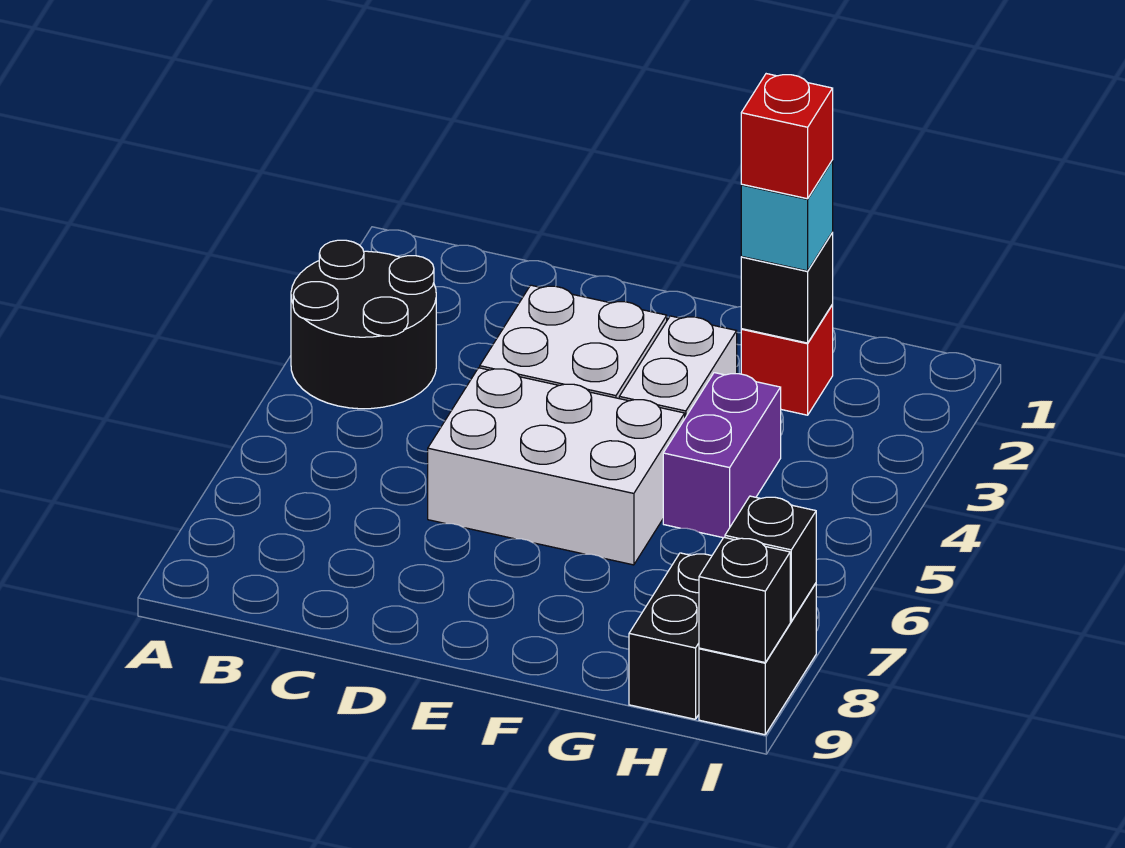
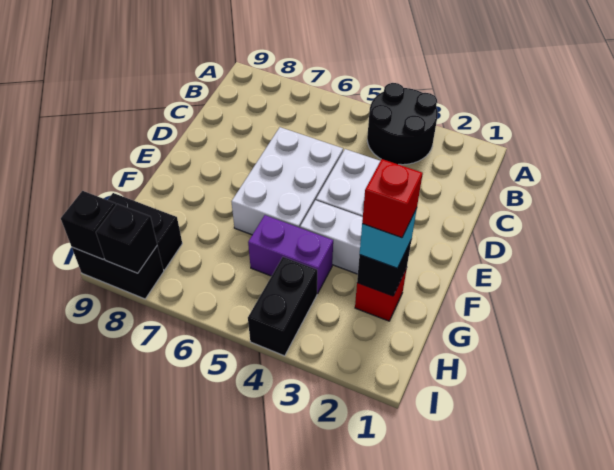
none -> black 1x2 brick [248,257,317,356]

